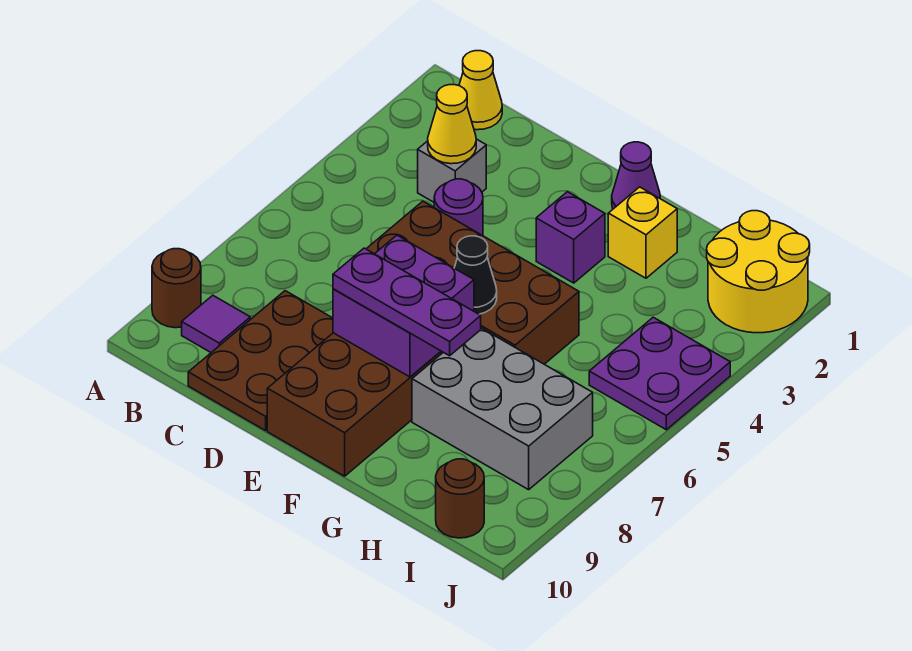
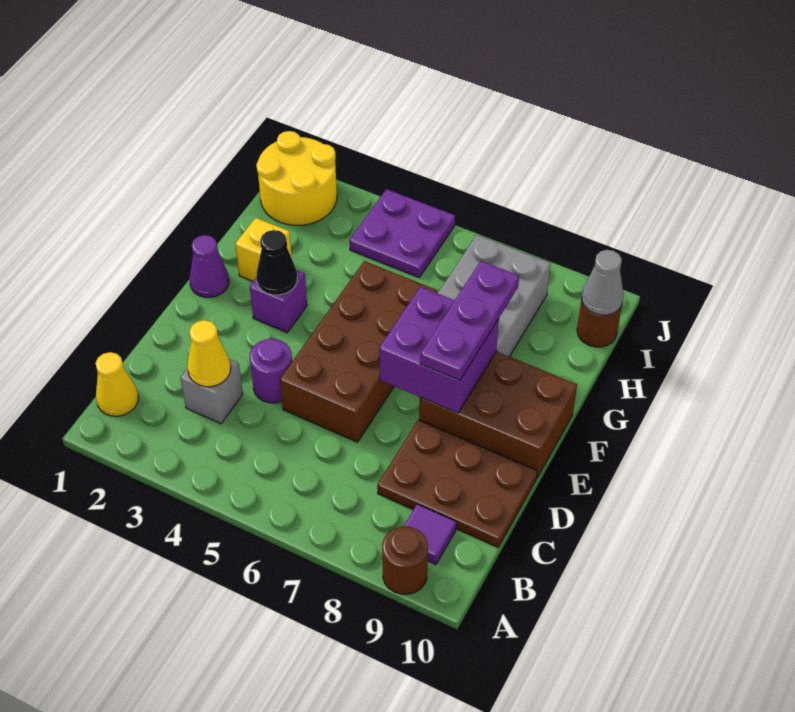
black 1x1 cone [454,236,497,314] -> black 1x1 cone moved to [256,230,297,295]
none -> grey 1x1 cone [582,250,624,315]

